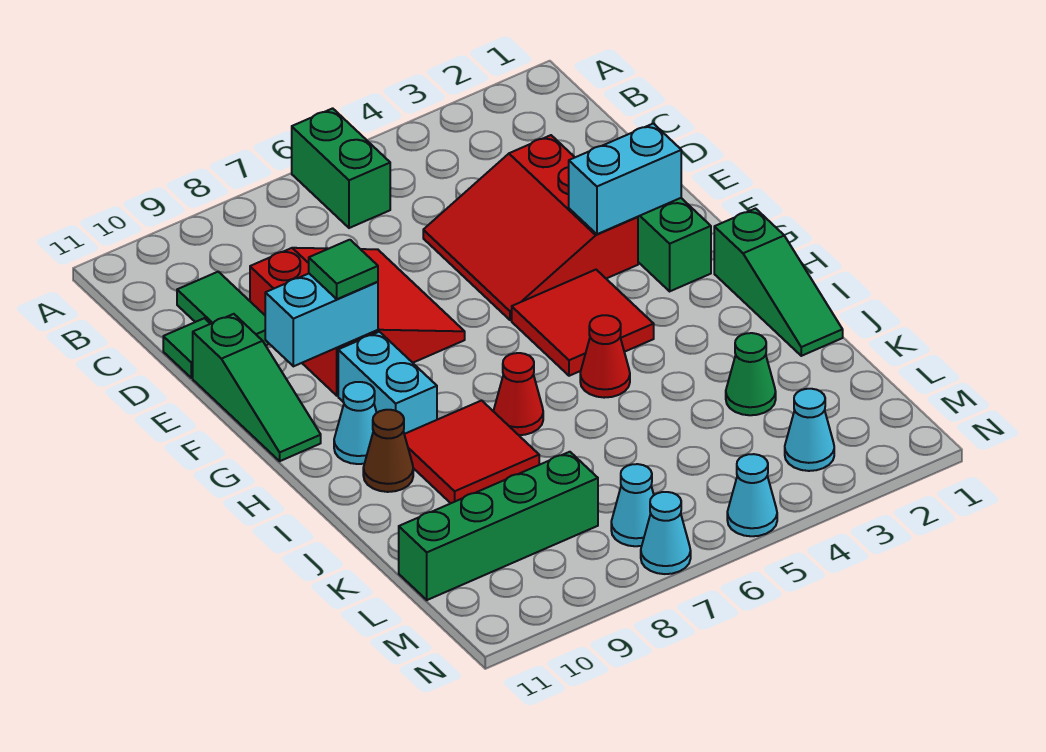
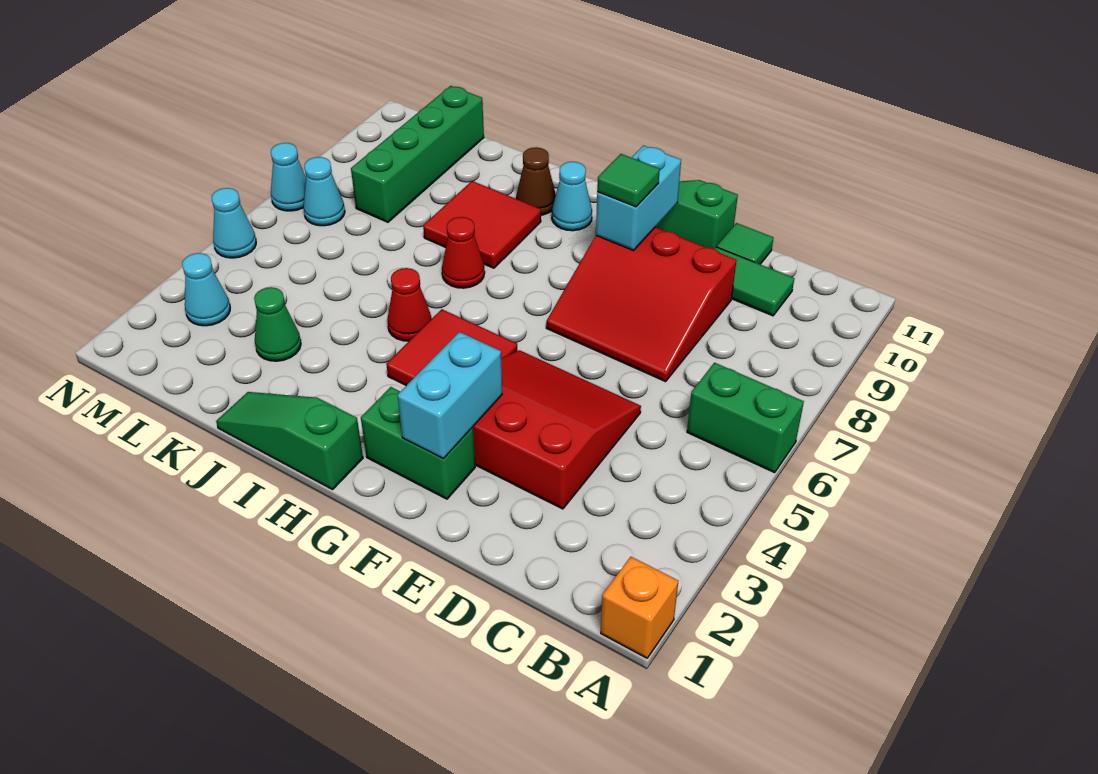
none -> orange 1x1 brick [601,557,678,658]
cyan 1x2 brick [338,332,437,434] -> none

